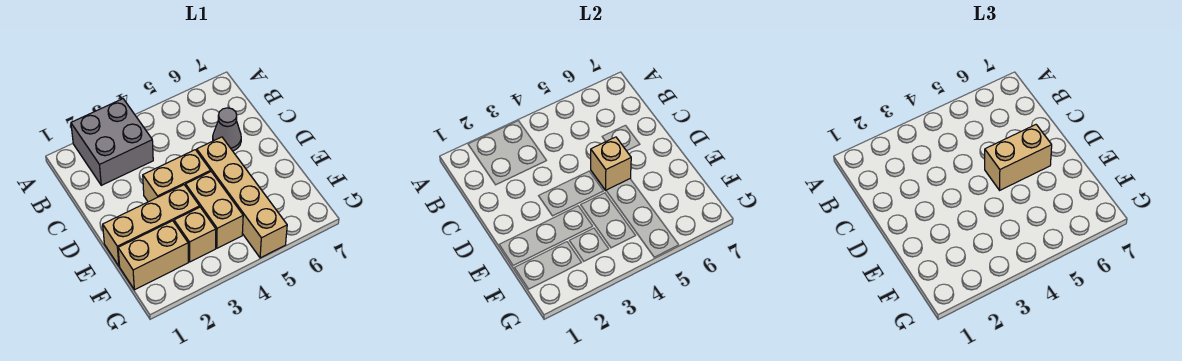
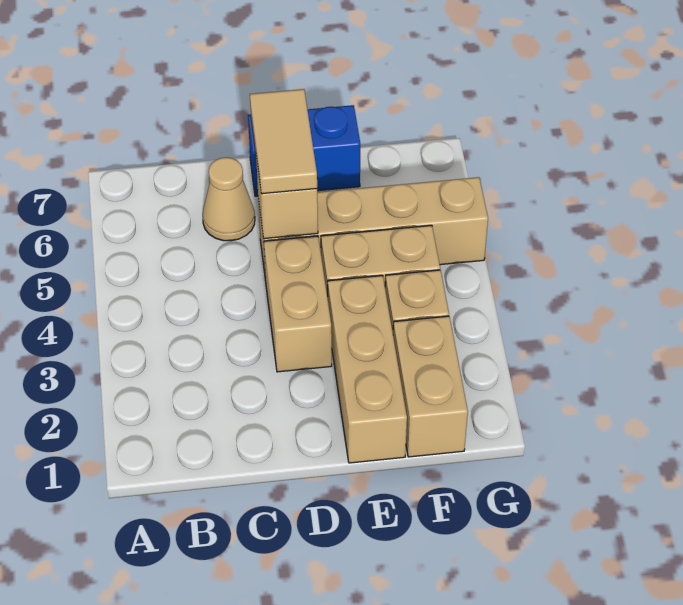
grey 2x2 brick [71,99,153,185] -> none
grey 1x1 cone [213,108,241,151] -> tan 1x1 cone [203,158,255,241]
tan 1x2 brick [985,125,1052,190] -> tan 1x2 tile [250,89,317,194]
none -> blue 1x2 brick [248,105,360,196]

